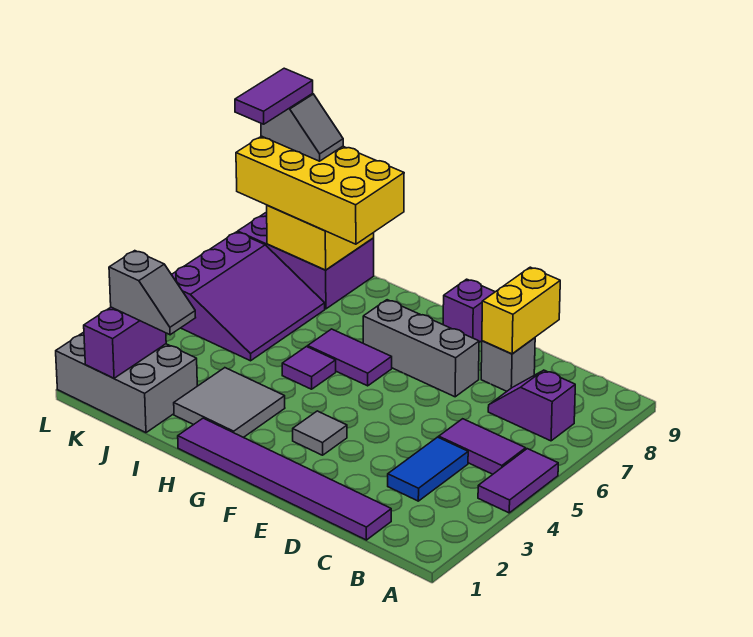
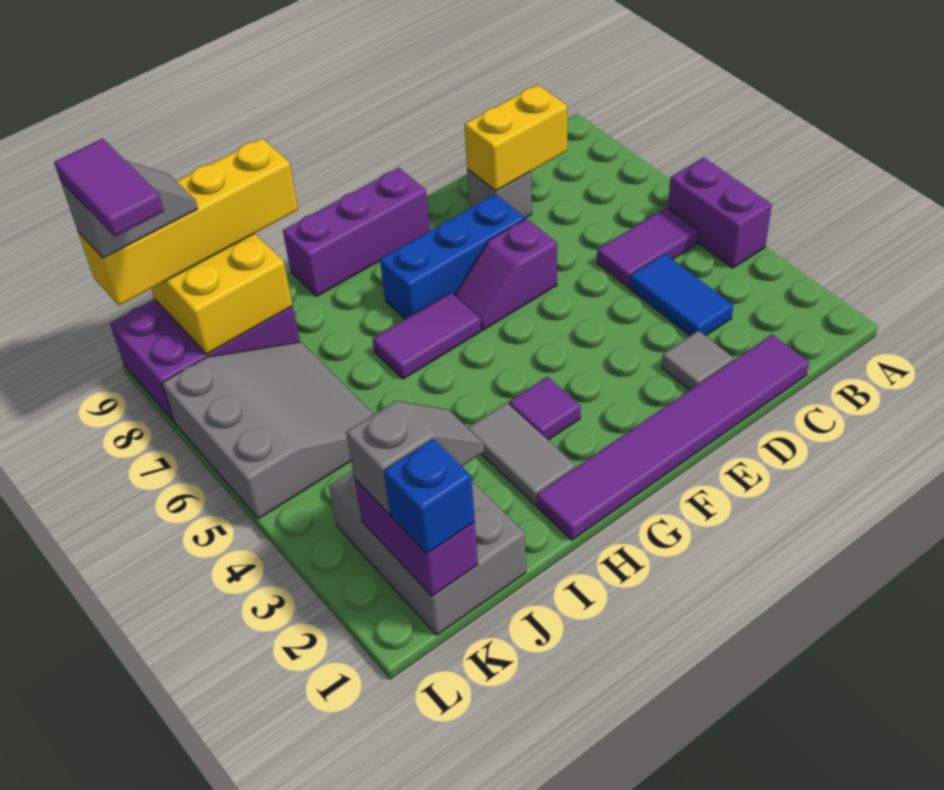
purple 1x2 tile [478,449,558,513] -> purple 1x2 brick [668,158,772,268]
purple 1x2 slope [488,370,575,441] -> purple 1x2 slope moved to [454,219,557,330]
yellow 1x2 brick [482,267,560,354] -> yellow 1x2 brick turned to [464,85,568,191]
grey 1x3 brick [363,300,479,397] -> blue 1x3 brick [380,194,525,319]
grey 1x1 tile [293,411,347,455] -> grey 1x1 tile moved to [662,330,734,390]
purple 1x1 brick [443,279,495,342] -> purple 1x3 brick [283,168,430,296]
grey 2x2 tile [174,368,285,437] -> grey 1x2 tile [468,403,575,505]
purple 1x1 tile [282,347,336,389] -> purple 1x1 tile moved to [509,377,581,440]
yellow 2x4 brick [236,136,404,244] -> yellow 1x4 brick [78,138,298,306]
grey 2x3 brick [56,332,197,433] -> grey 2x3 brick turned to [329,471,526,635]
purple 3x3 slope [171,232,325,361] -> grey 3x3 slope [162,342,374,519]
none -> blue 1x1 brick [384,439,475,554]

